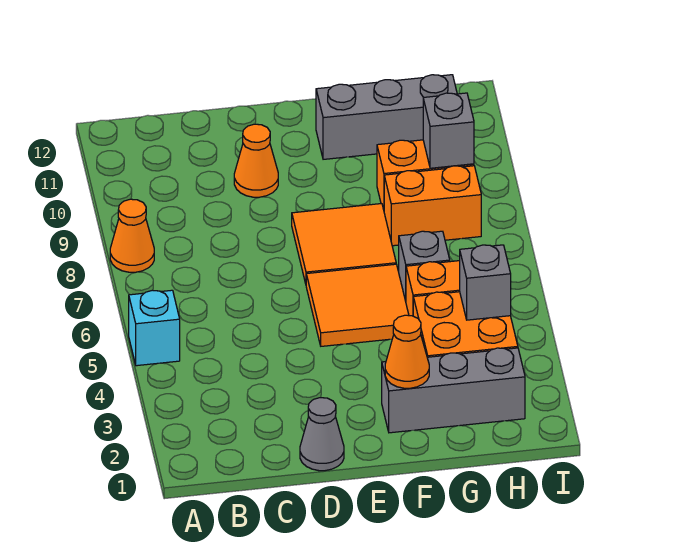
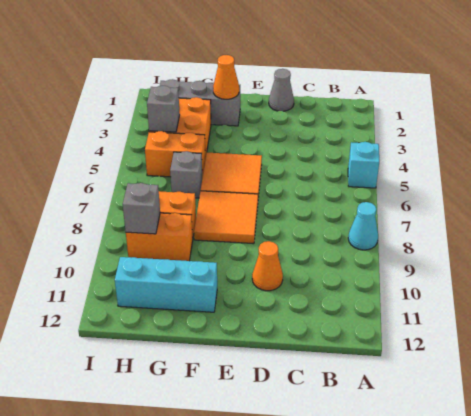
orange 1x1 cone [110,199,154,272] -> cyan 1x1 cone [348,202,378,250]
grey 1x3 brick [316,75,457,159] -> cyan 1x3 brick [115,257,217,312]

